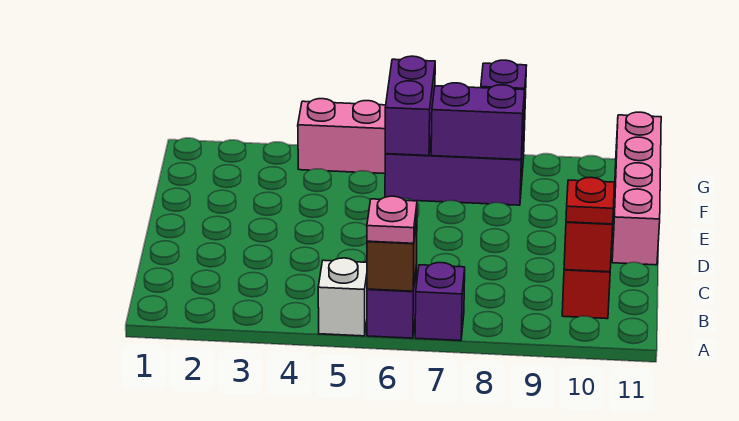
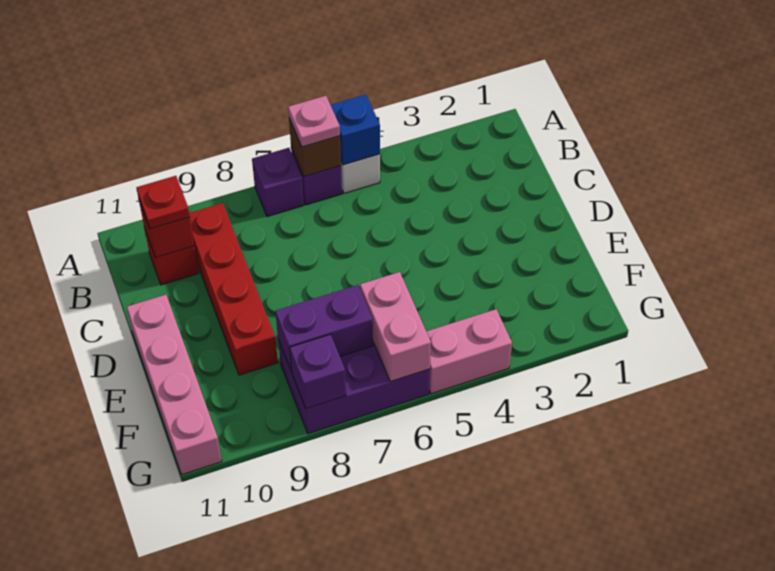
none -> blue 1x1 brick [331,95,380,165]
none -> red 1x4 brick [189,203,278,375]
purple 1x2 brick [385,56,435,156] -> pink 1x2 brick [360,272,431,382]

